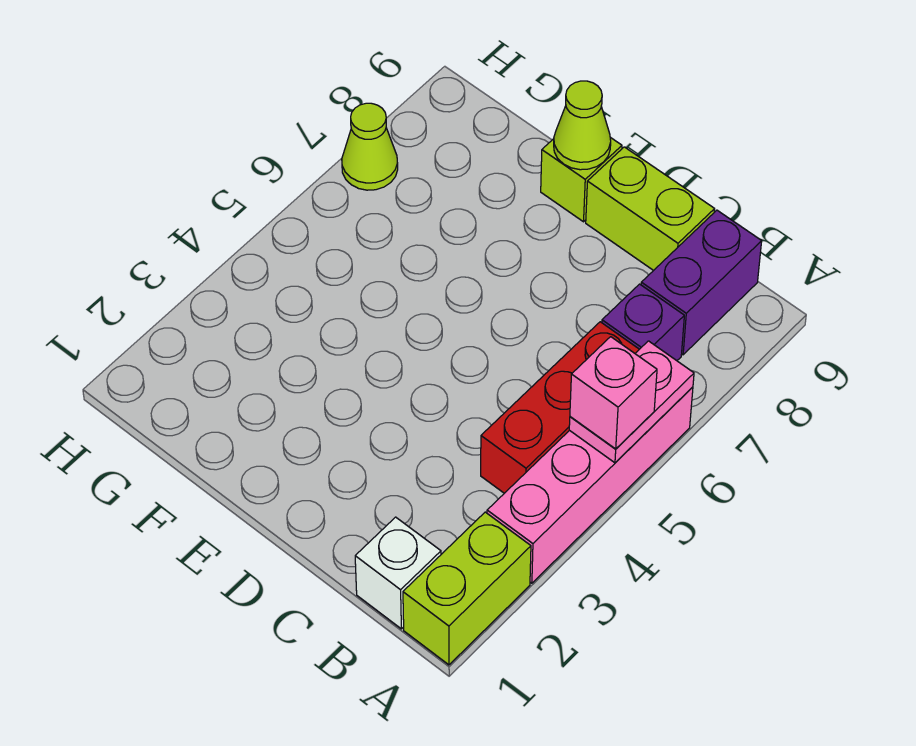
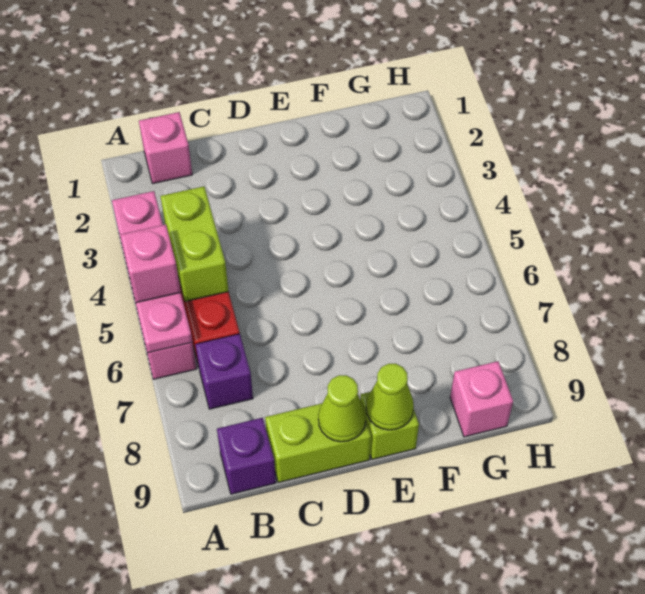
lime 1x2 brick [403,512,531,665] -> lime 1x2 brick moved to [161,186,229,301]
white 1x1 brick [355,517,441,629] -> pink 1x1 brick [139,112,192,184]
purple 1x2 brick [641,210,762,355] -> purple 1x1 brick [217,418,276,494]
none -> pink 1x1 brick [450,361,513,437]
lime 1x1 cone [342,103,398,190] -> lime 1x1 cone moved to [318,375,366,442]

